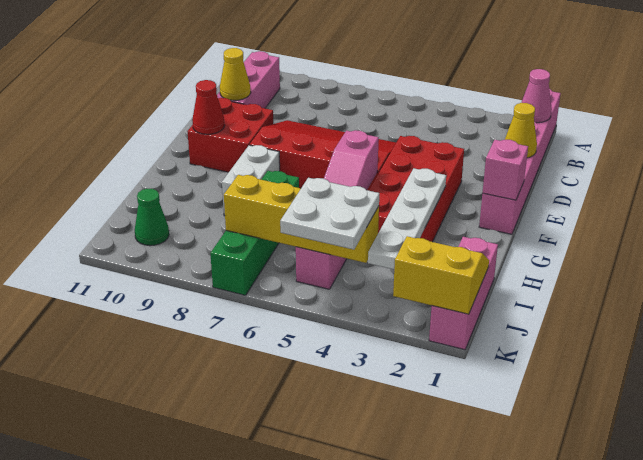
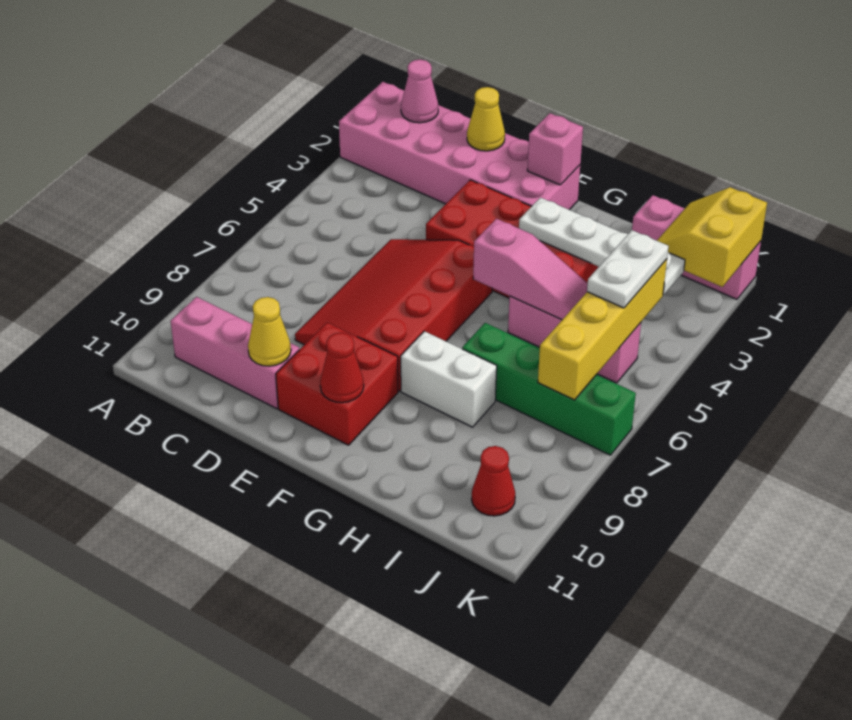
pink 1x6 brick [479,89,561,234] -> pink 2x6 brick [339,82,580,210]
white 2x2 plate [280,178,379,250] -> white 1x2 plate [587,230,669,308]
green 1x1 cone [135,189,169,246] -> red 1x1 cone [471,446,515,516]

